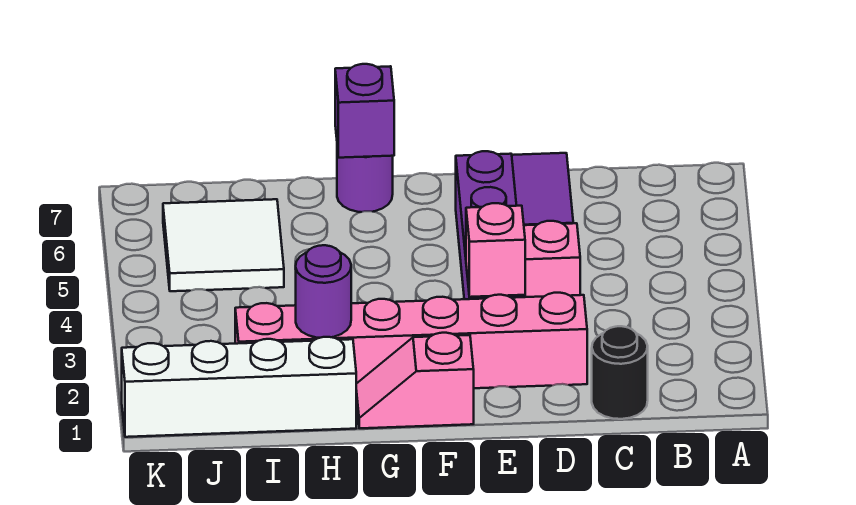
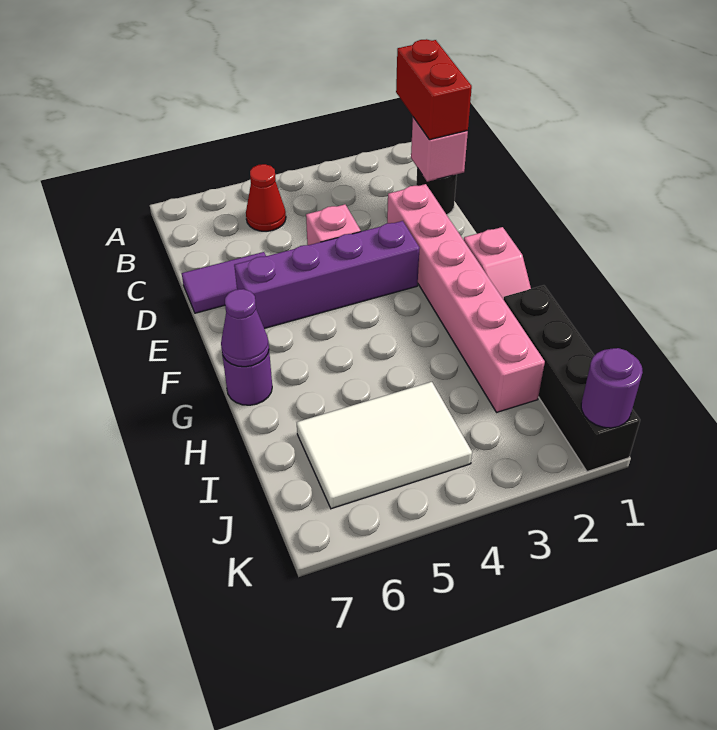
none -> red 1x2 brick [396,39,472,140]
none -> red 1x1 cone [246,164,286,231]
pink 1x1 brick [466,203,525,297] -> pink 1x1 brick moved to [411,117,468,182]
purple 1x1 brick [335,64,394,158] -> purple 1x1 cone [221,289,269,367]
white 1x4 brick [122,337,356,437] -> black 1x4 brick [503,285,640,472]
purple 1x1 round brick [296,245,351,338] -> purple 1x1 round brick moved to [581,348,643,428]
white 2x2 tile [163,199,284,291] -> white 2x3 tile [297,382,472,509]

